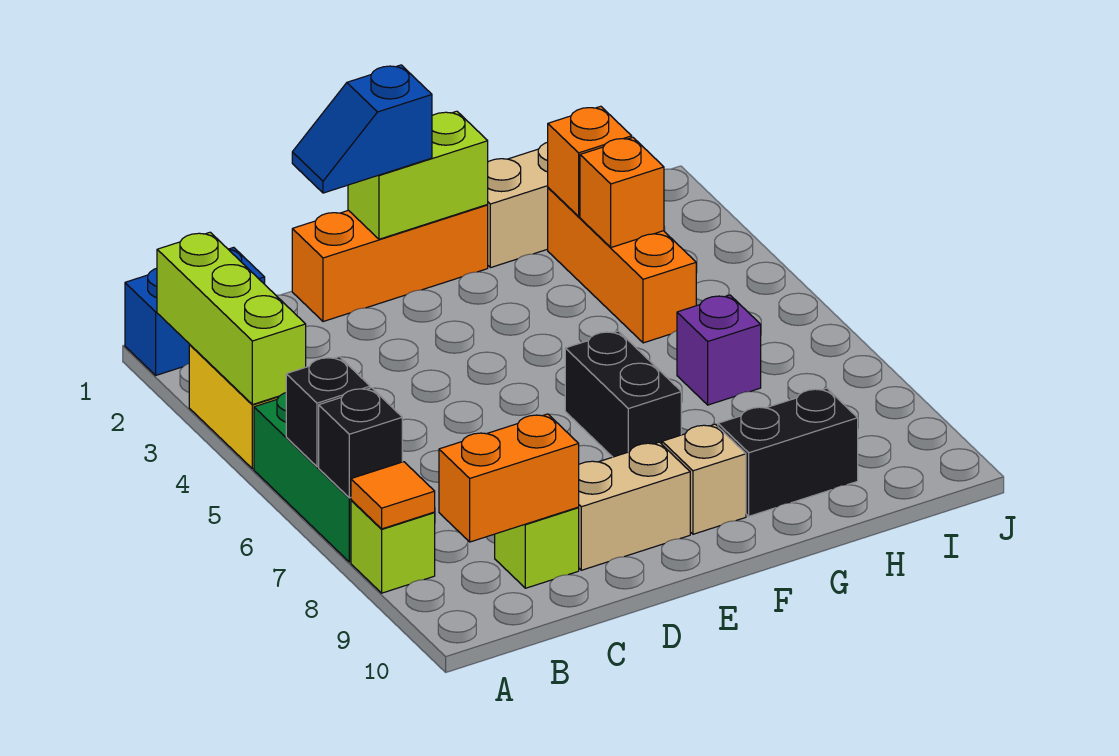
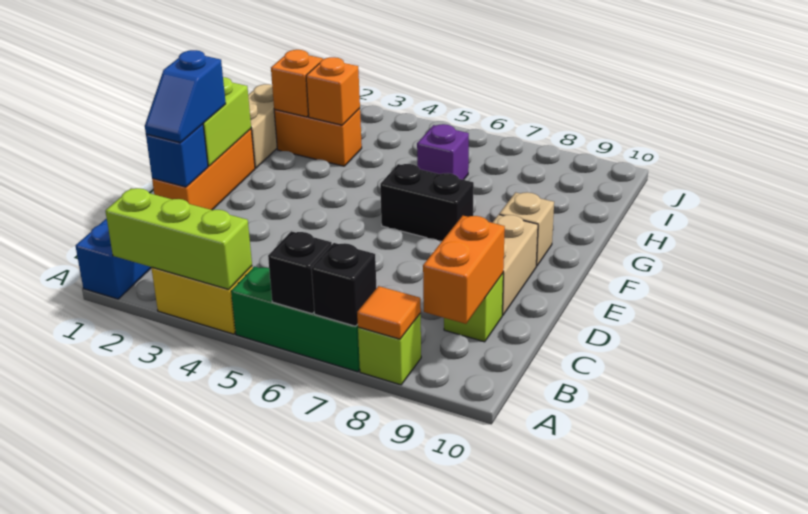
none -> blue 1x1 brick [146,124,208,187]
black 1x2 brick [718,388,858,516] -> none
orange 1x3 brick [548,188,696,343] -> orange 1x2 brick [274,108,362,166]

